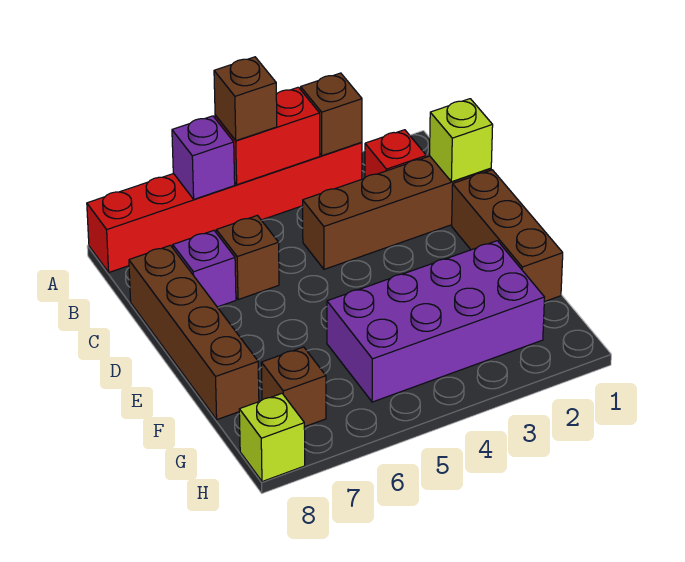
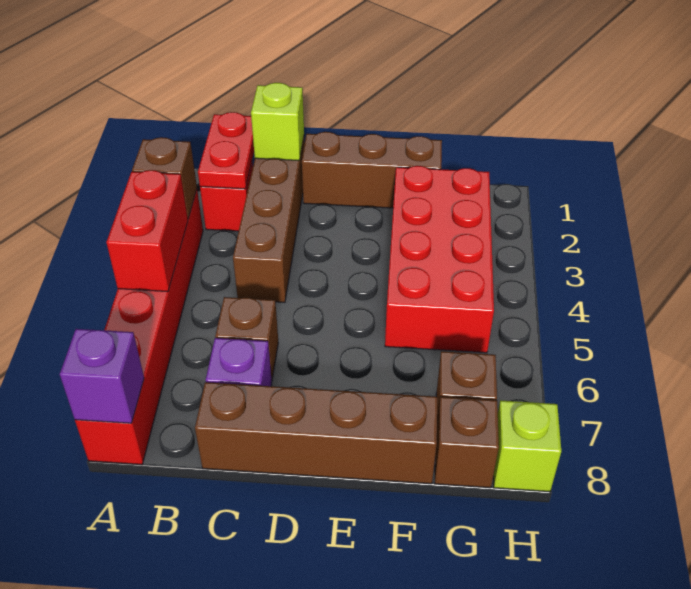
brown 1x1 brick [214,57,277,141] -> brown 1x1 brick moved to [435,397,499,488]
purple 1x1 brick [172,116,235,199] -> purple 1x1 brick moved to [60,329,144,423]
none -> red 1x2 plate [198,112,254,189]
purple 2x4 brick [327,241,545,402] -> red 2x4 brick [385,166,494,353]

